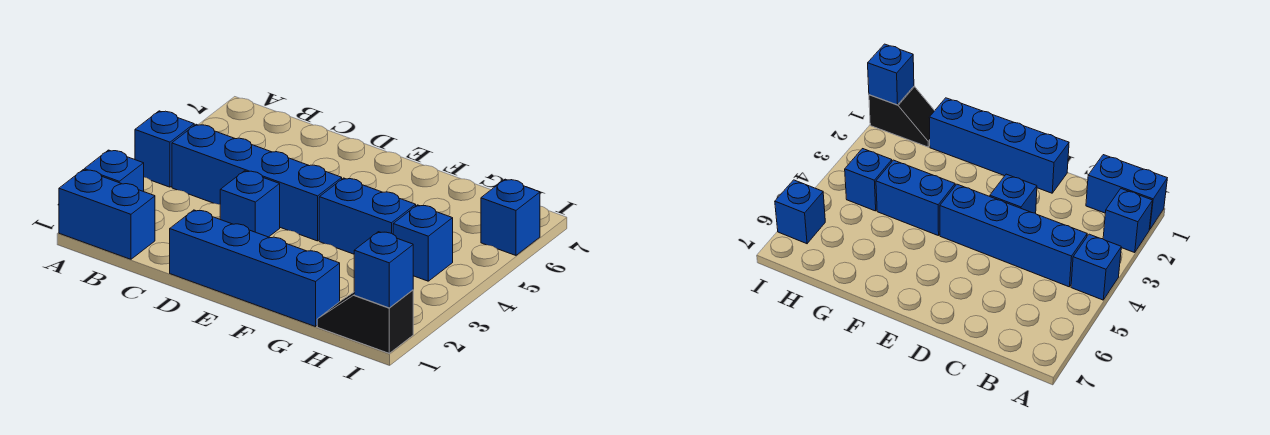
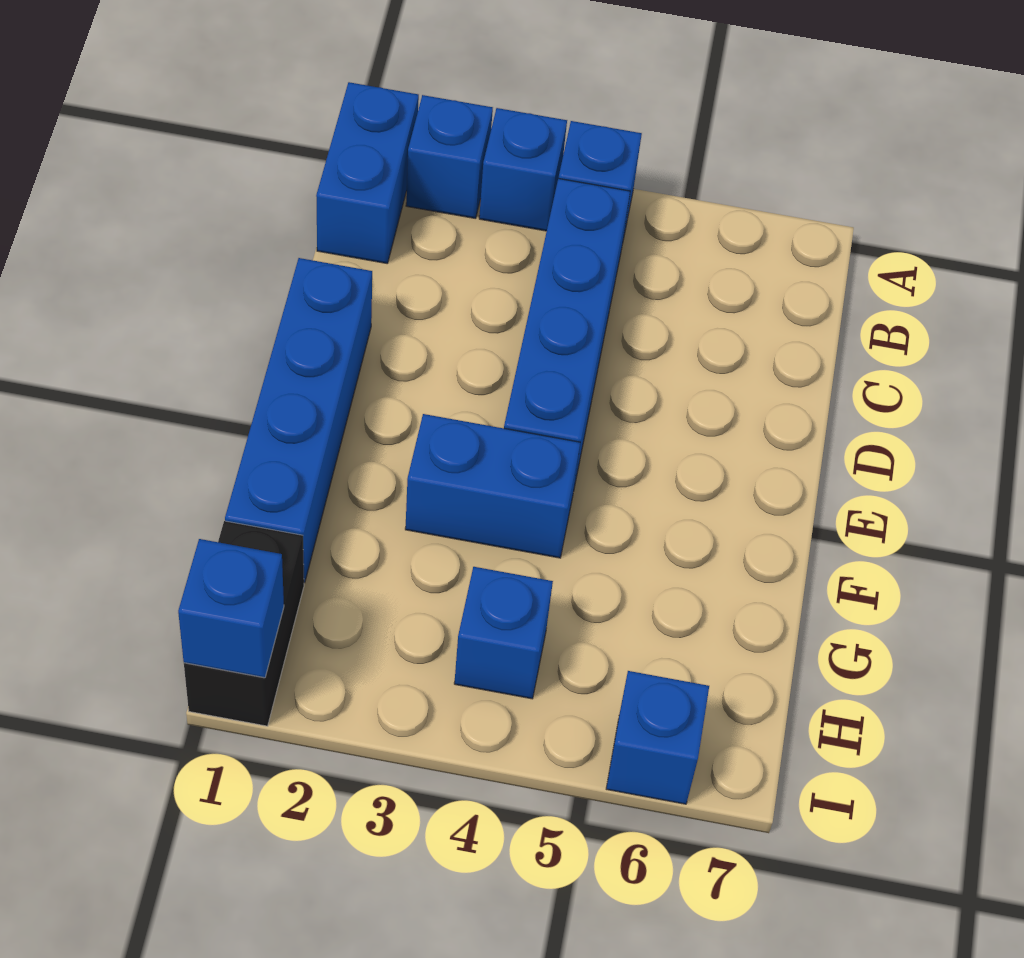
blue 1x1 brick [220,171,280,237] -> blue 1x1 brick moved to [479,108,567,231]
blue 1x2 brick [319,178,416,254] -> blue 1x2 brick turned to [405,414,580,558]
black 1x2 slope [317,290,413,353] -> black 1x2 brick [184,521,304,726]

